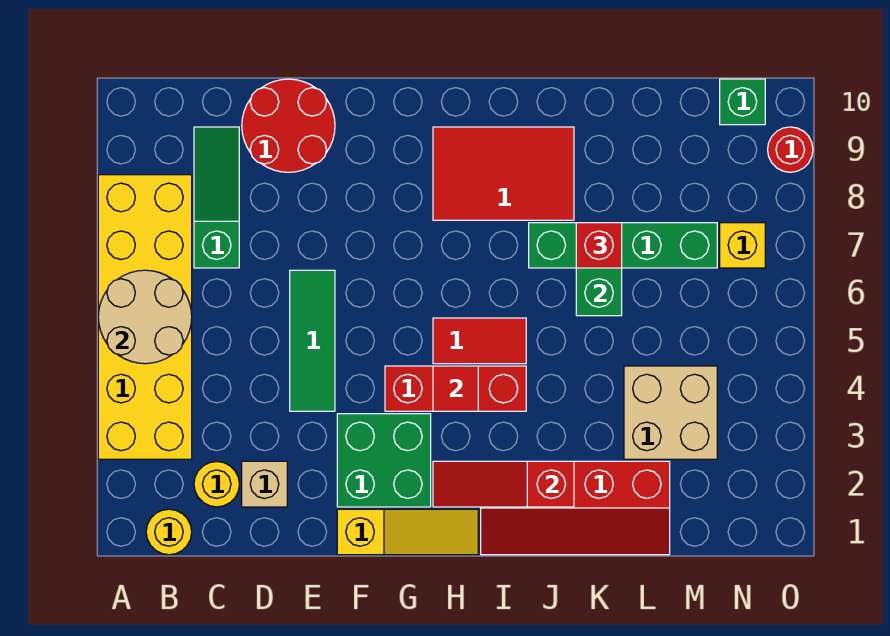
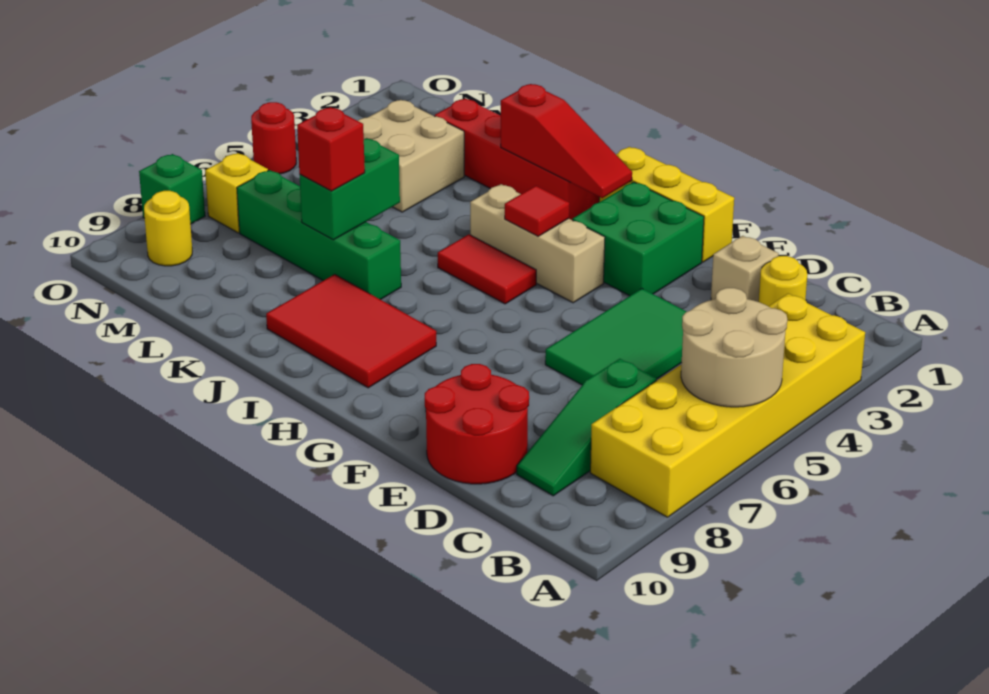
yellow 1x1 round brick [146,509,192,555] -> yellow 1x1 round brick moved to [144,191,192,266]
green 1x3 tile [290,270,335,411] -> green 2x3 tile [545,289,687,385]
yellow 1x3 slope [337,509,478,555] -> yellow 1x3 brick [599,147,734,262]
red 1x3 brick [385,366,526,411] -> tan 1x3 brick [470,184,605,303]
green 1x1 brick [720,79,765,125] -> green 1x1 brick moved to [139,154,205,224]
red 1x1 round brick [768,127,813,172] -> red 1x1 round brick moved to [251,102,296,174]

